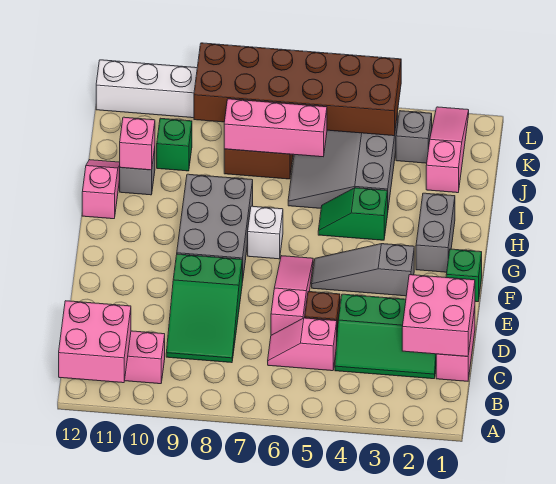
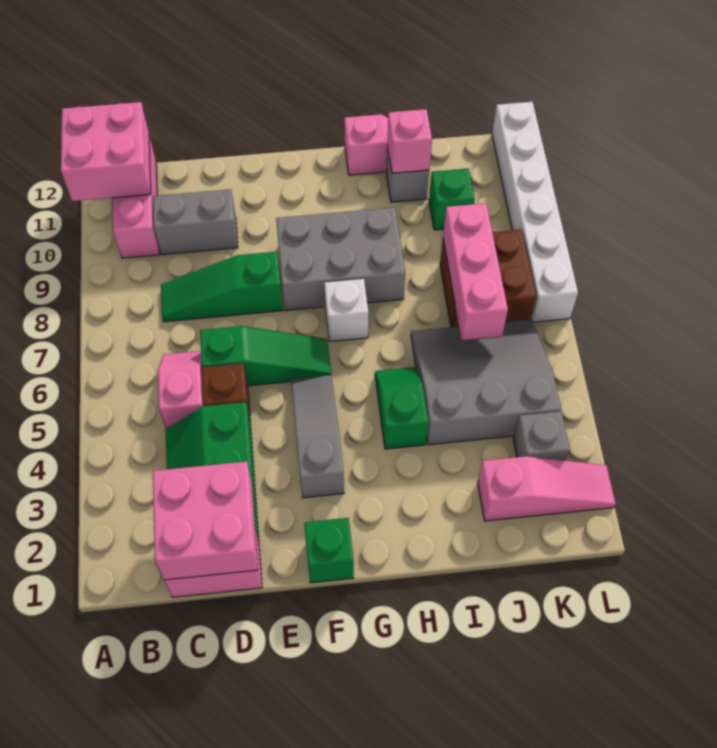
green 2x3 slope [166,254,242,363] -> green 1x3 slope [161,252,283,322]
pink 1x3 slope [271,256,313,335] -> green 1x3 slope [200,326,331,386]
grey 1x2 brick [416,193,455,272] -> grey 1x2 brick moved to [153,189,238,255]
brown 2x6 brick [194,43,401,136] -> none

